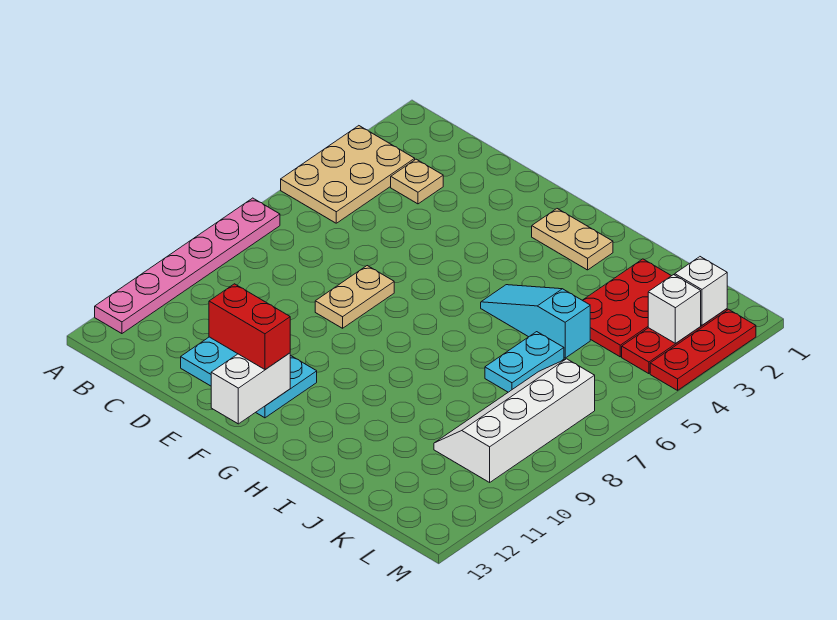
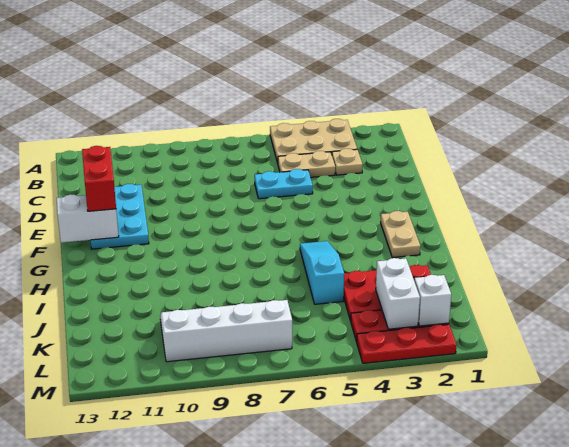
pink 1x6 plate [95,198,280,334] -> none
tan 1x2 plate [315,266,394,328] -> tan 1x2 plate moved to [278,151,335,177]
cyan 1x2 plate [485,332,564,392] -> cyan 1x2 plate moved to [255,169,313,199]
white 1x1 brick [648,275,701,343] -> white 1x2 brick [376,258,420,329]

